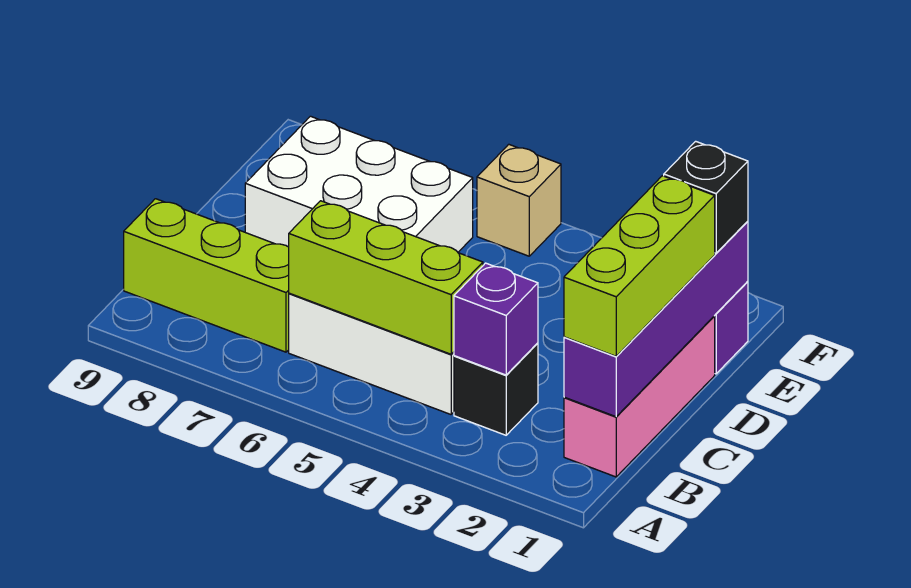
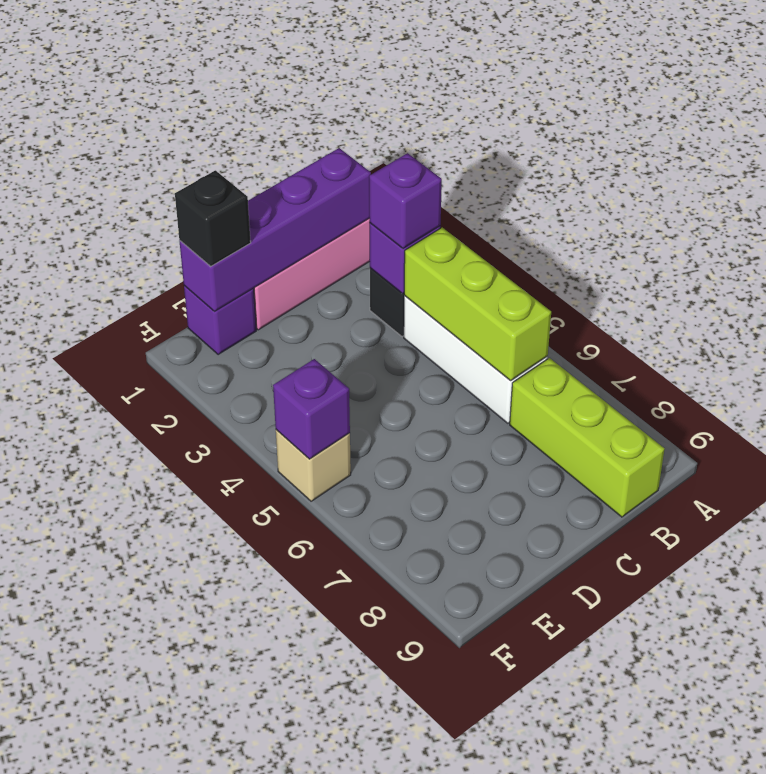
lime 1x3 brick [564,176,715,356] -> none
none -> purple 1x1 brick [369,153,442,248]
white 2x3 brick [245,116,473,252] -> none
none -> purple 1x1 brick [273,359,350,459]

